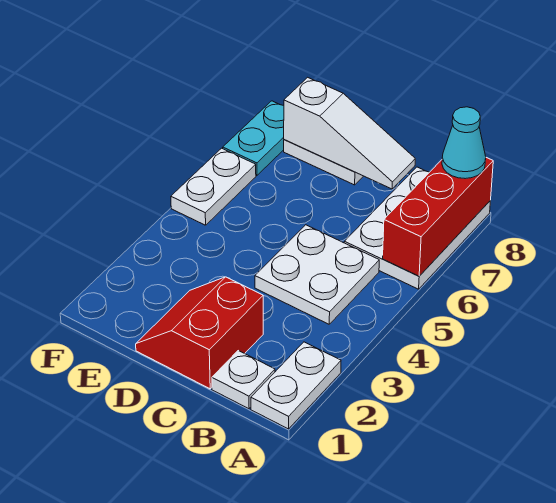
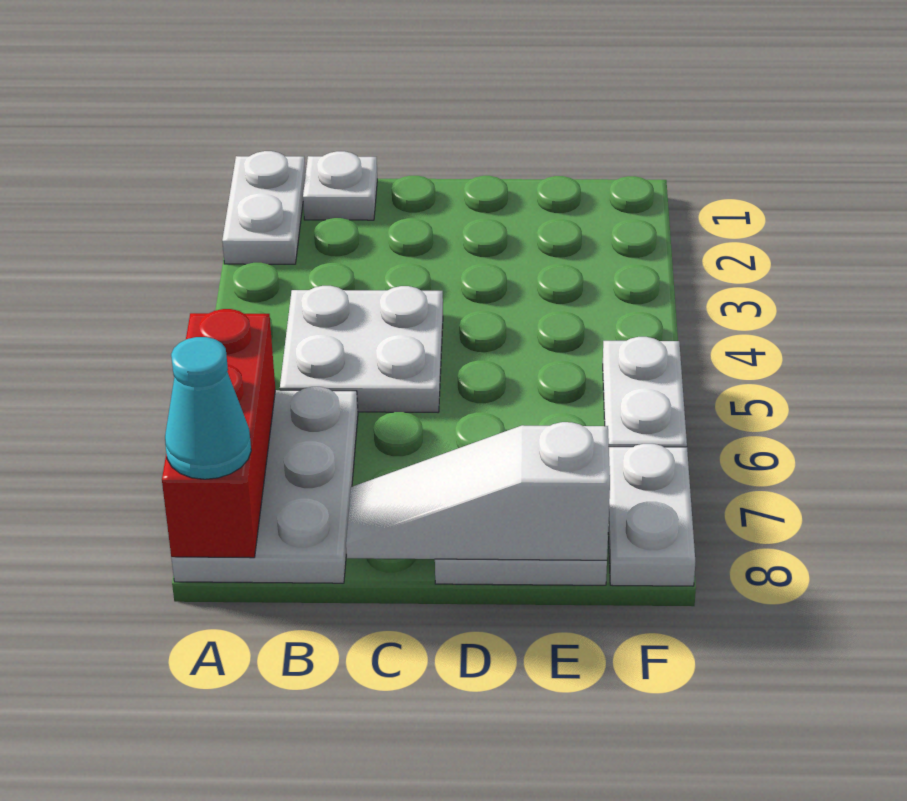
red 2x2 slope [136,277,263,389] -> none
cyan 1x2 plate [223,101,284,175] -> white 1x2 plate [608,444,695,586]

